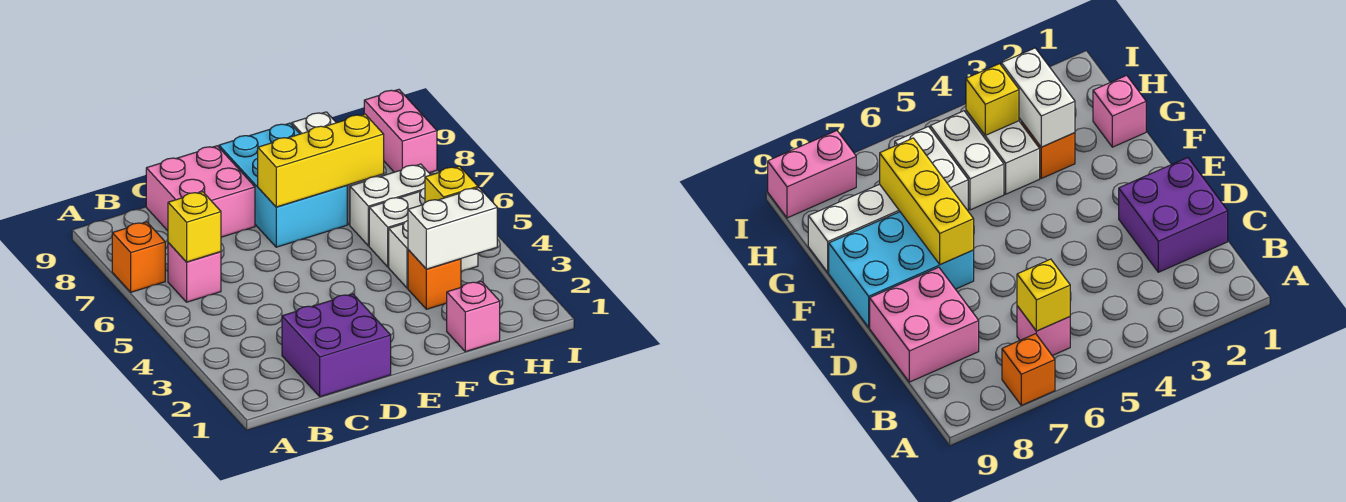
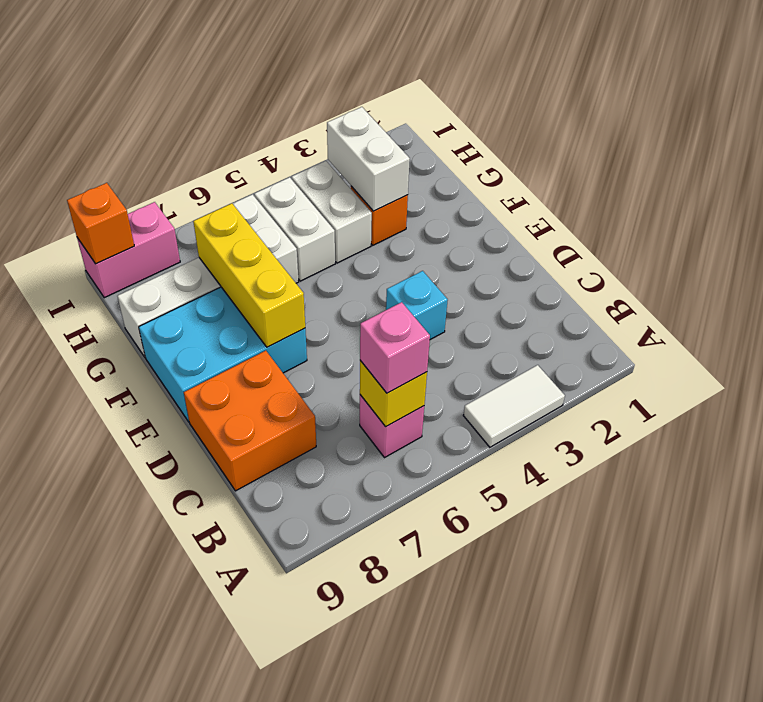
none -> white 1x2 tile [463,365,565,447]
orange 1x1 brick [112,222,165,292] -> orange 1x1 brick moved to [67,183,134,264]
purple 2x2 brick [282,294,391,397] -> none
pink 2x2 brick [146,146,255,237] -> orange 2x2 brick [184,351,316,491]
none -> cyan 1x1 brick [386,271,448,340]
pink 1x1 brick [447,281,500,352] -> pink 1x1 brick moved to [360,302,430,393]
yellow 1x1 brick [425,166,478,202] -> none

